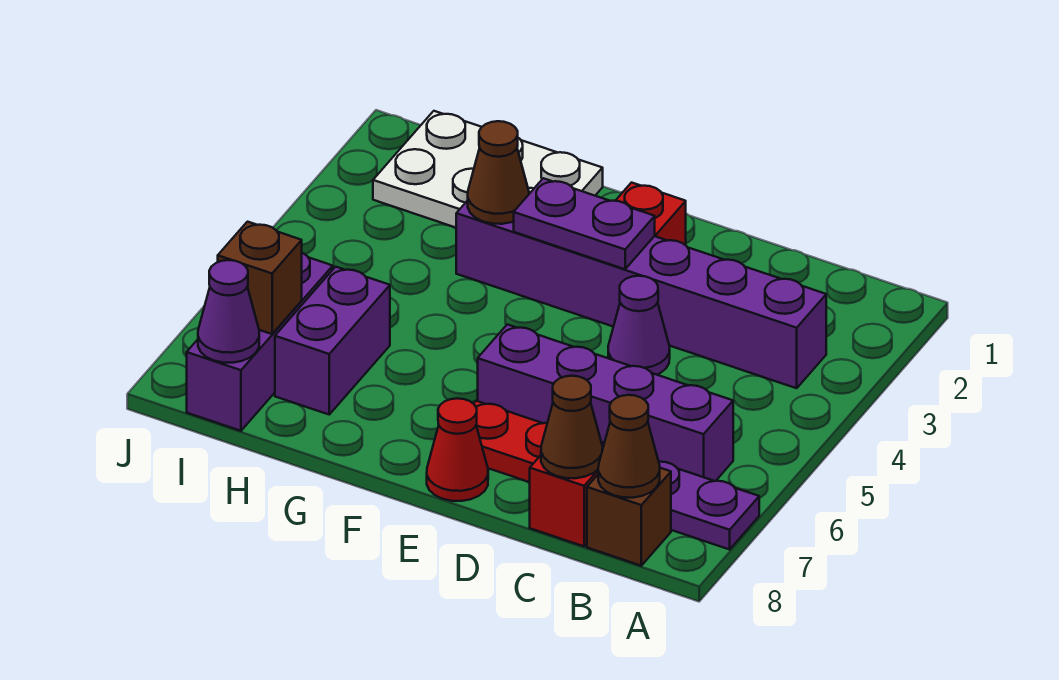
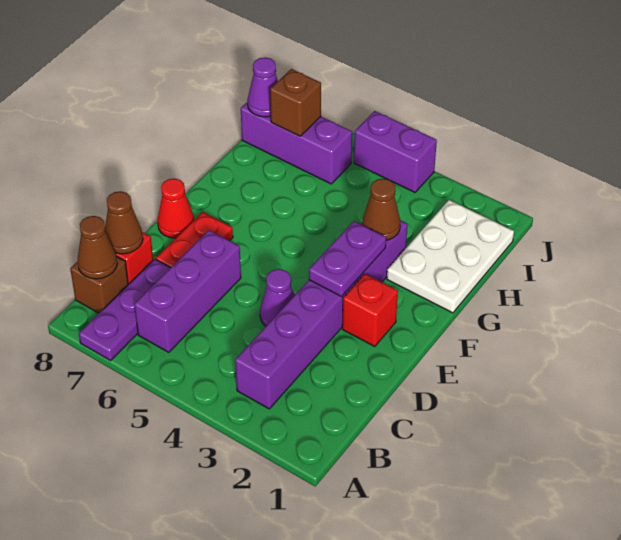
purple 1x4 brick [478,324,733,481] -> purple 1x3 brick [134,230,241,352]
purple 1x2 brick [275,267,390,414] -> purple 1x2 brick moved to [354,111,437,192]

